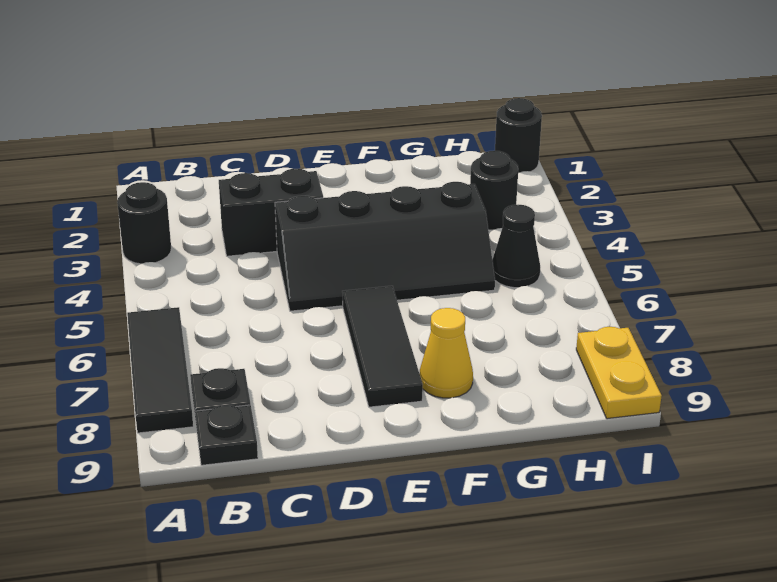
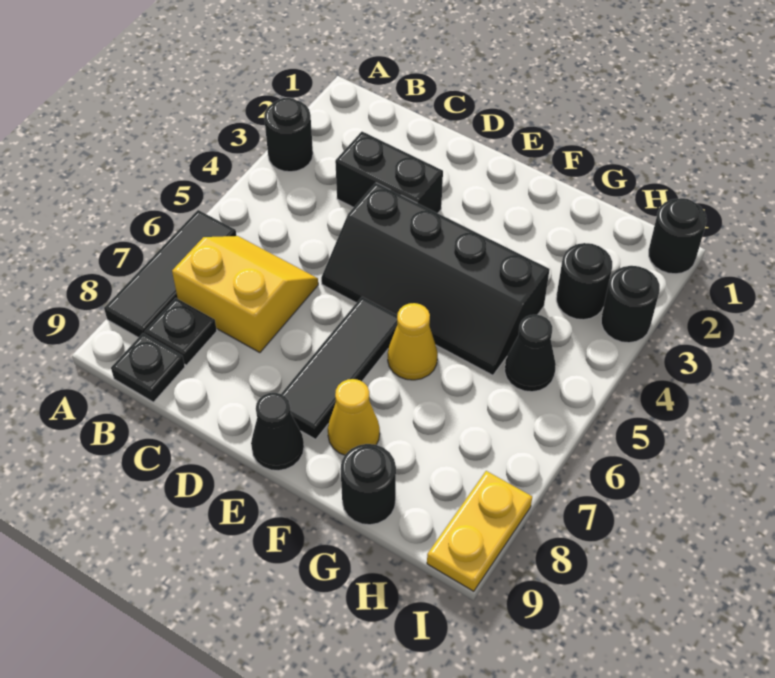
none -> yellow 2x2 slope [172,236,318,353]
none -> black 1x1 cone [251,393,304,471]
none -> yellow 1x1 cone [388,303,438,380]
none -> black 1x1 round brick [341,444,396,525]
none -> black 1x1 round brick [601,266,660,343]

